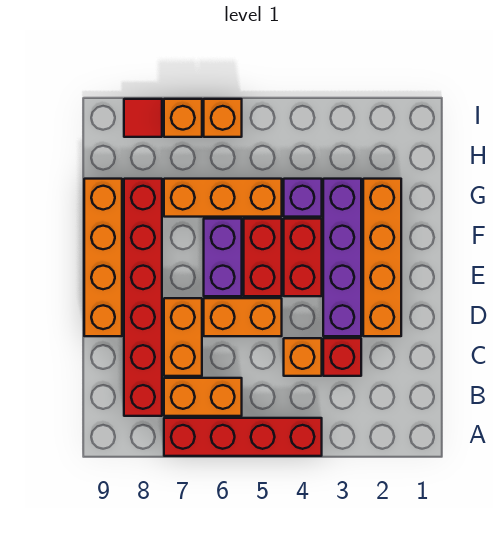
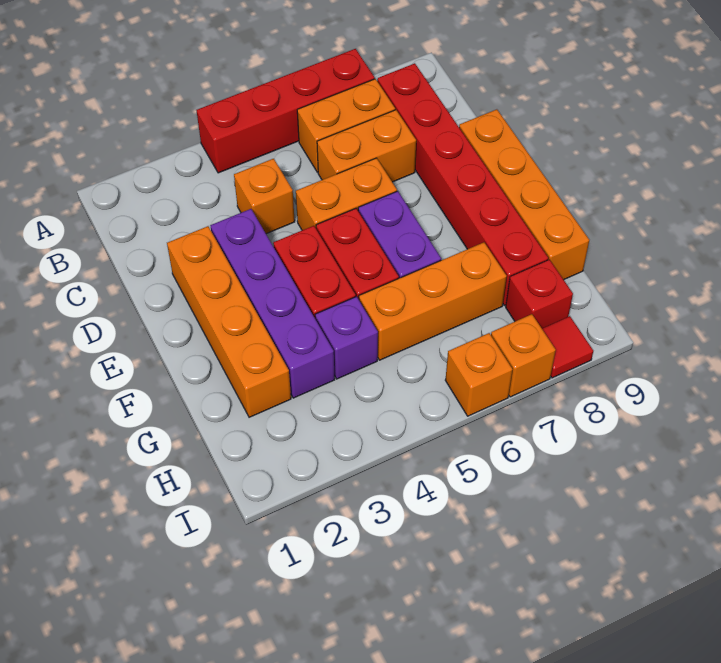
red 1x1 brick [323,338,361,376] -> red 1x1 brick moved to [506,260,573,328]
orange 1x2 brick [164,298,202,376] -> orange 1x2 brick turned to [317,110,416,182]

